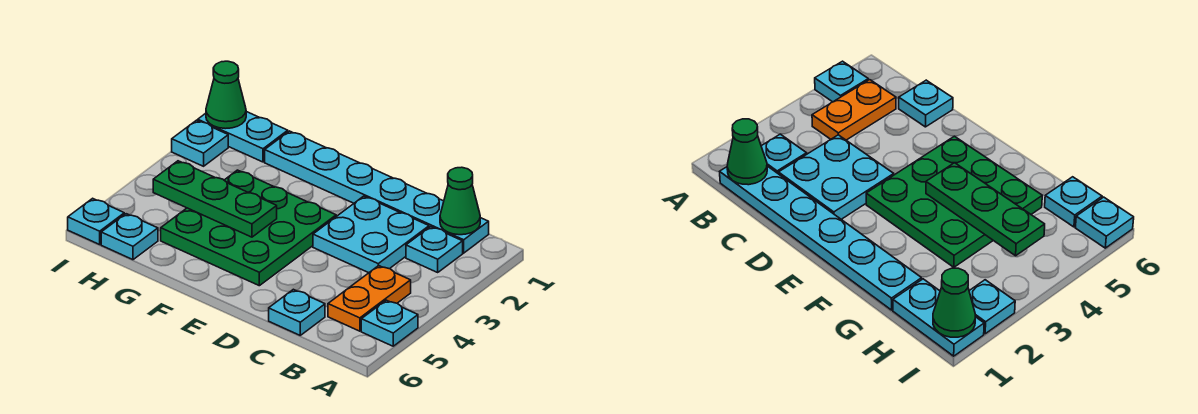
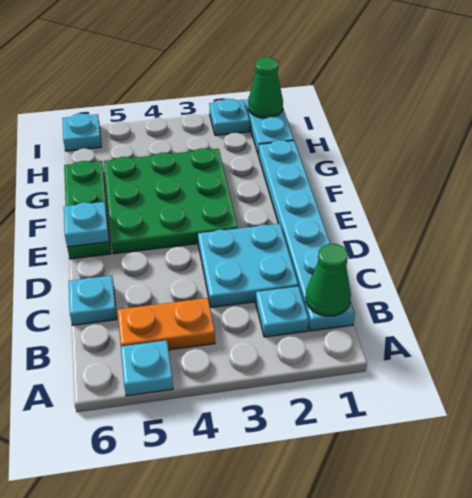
green 1x3 plate [153,161,277,237] -> green 1x3 plate moved to [64,161,111,259]
cyan 1x1 plate [101,214,158,260] -> cyan 1x1 plate moved to [64,202,109,247]

